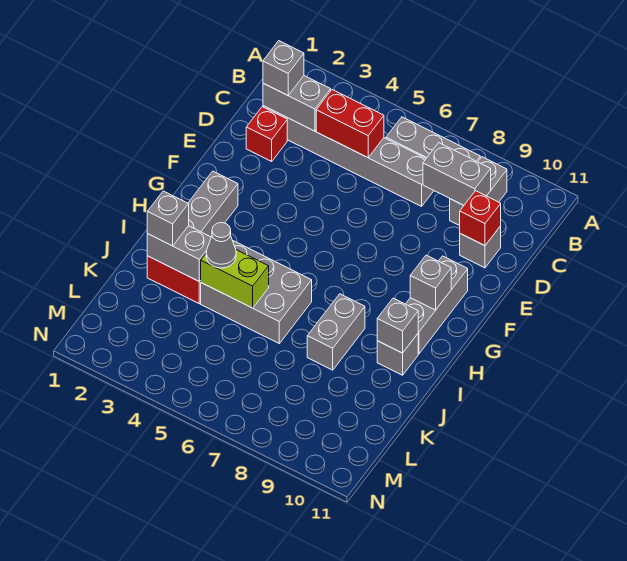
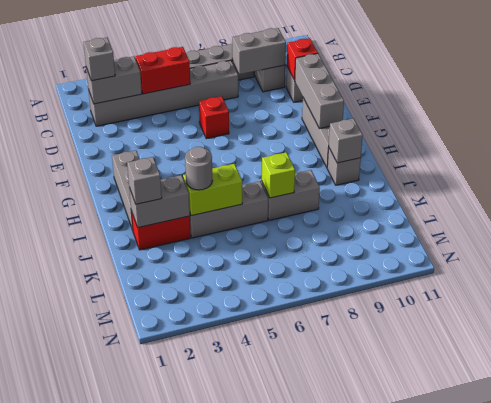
red 1x1 brick [246,107,287,161] -> red 1x1 brick moved to [199,96,229,139]
grey 1x1 brick [410,255,451,310] -> grey 1x3 brick [294,54,344,129]
grey 2x3 brick [201,241,312,343] -> grey 1x3 brick [190,181,268,238]
grey 1x2 brick [307,294,365,370] -> grey 1x2 brick turned to [262,170,320,220]
grey 1x1 cone [206,223,236,268] -> grey 1x1 round brick [185,147,212,190]
none -> lime 1x1 brick [262,152,295,198]

